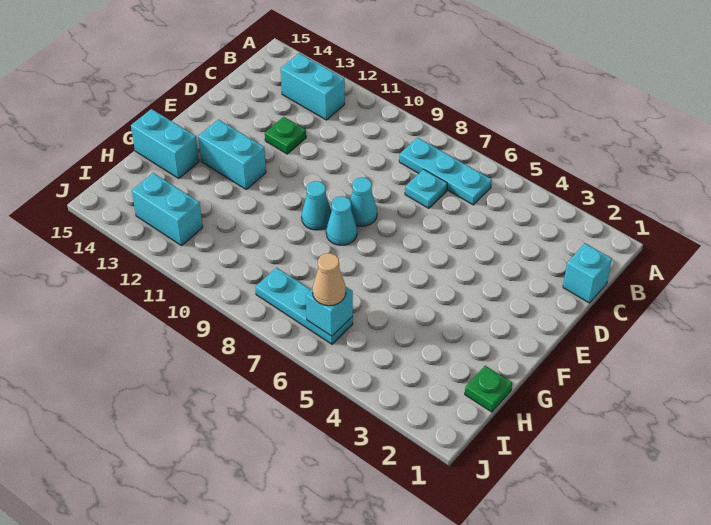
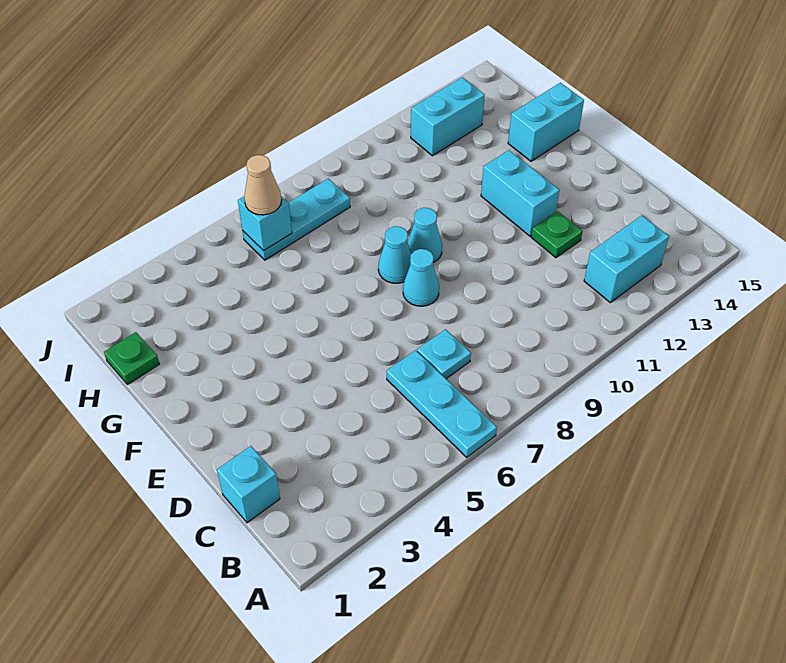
cyan 1x3 plate [399,138,492,205] -> cyan 1x3 plate turned to [387,350,497,457]
cyan 1x2 brick [198,120,266,189] -> cyan 1x2 brick turned to [481,150,559,236]

